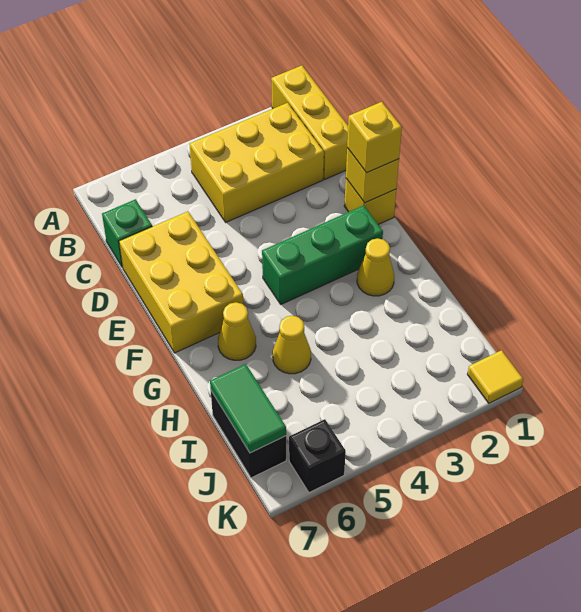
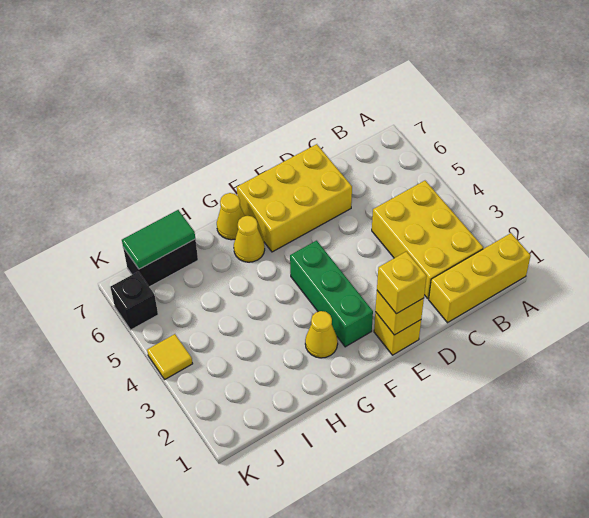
green 1x1 brick [102,199,152,267] -> none
yellow 1x1 cone [273,316,311,374] -> yellow 1x1 cone moved to [217,193,245,240]
yellow 1x1 tile [467,350,523,403] -> yellow 1x1 tile moved to [147,334,193,379]

